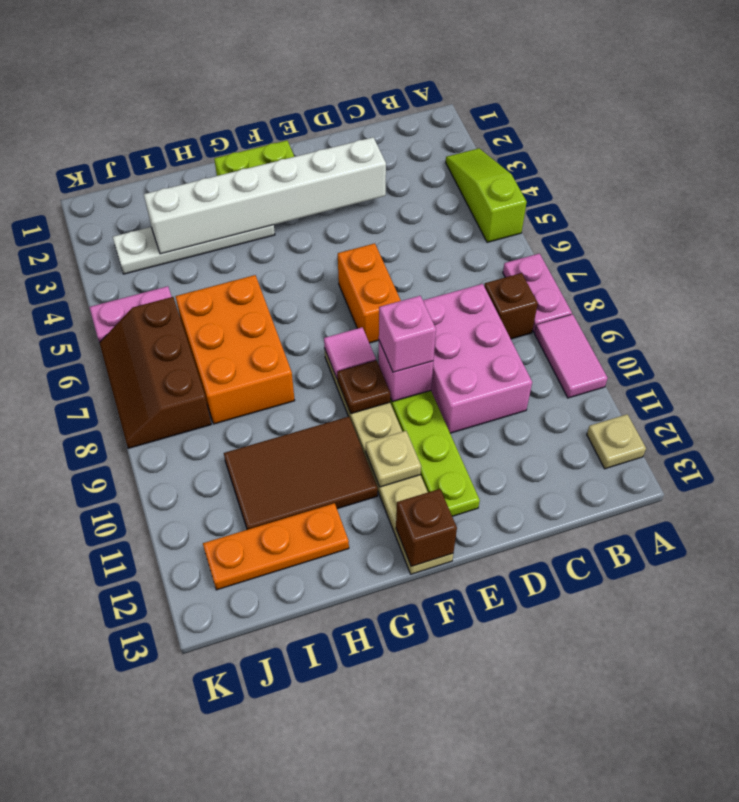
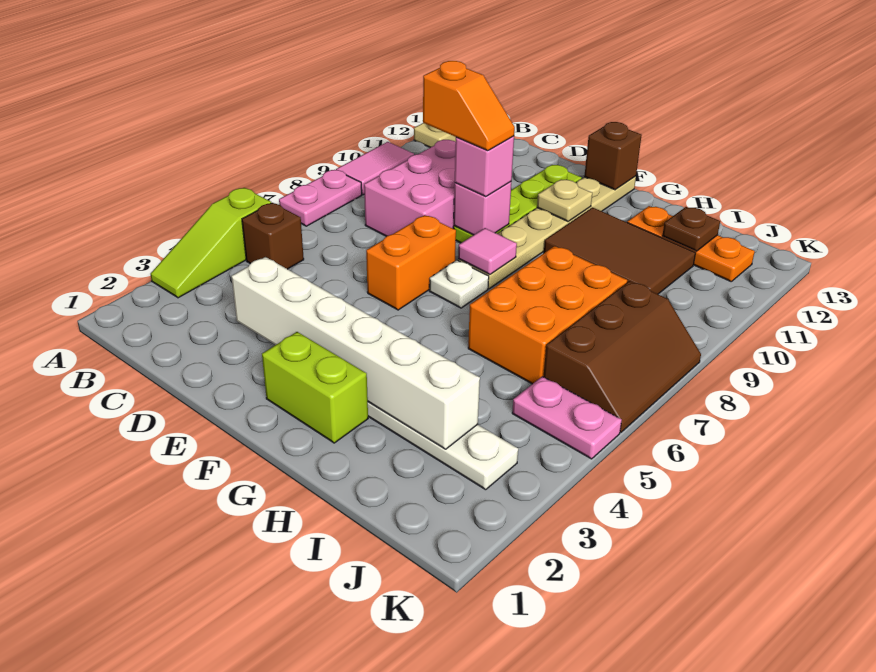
brown 1x1 brick [484,273,538,339] -> brown 1x1 brick moved to [242,203,304,269]
none -> orange 1x2 slope [423,61,515,151]
none -> white 1x1 plate [429,260,489,308]
brown 1x1 plate [337,361,390,414] -> brown 1x1 plate moved to [662,207,720,251]

